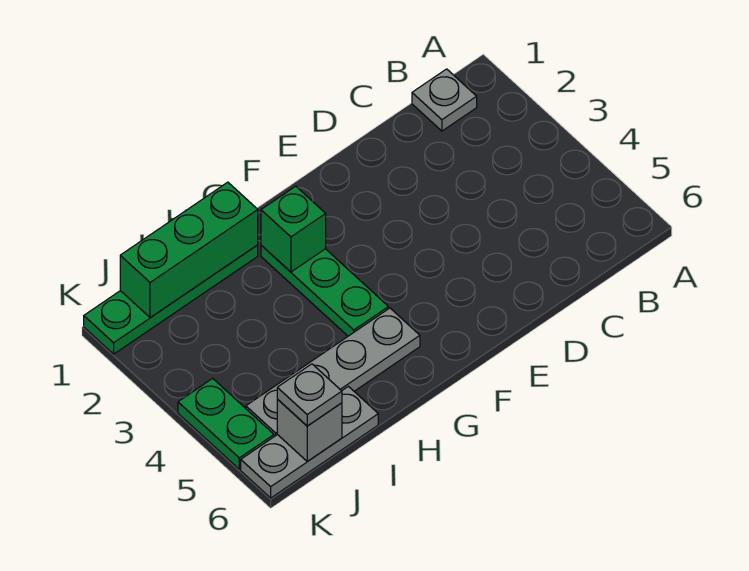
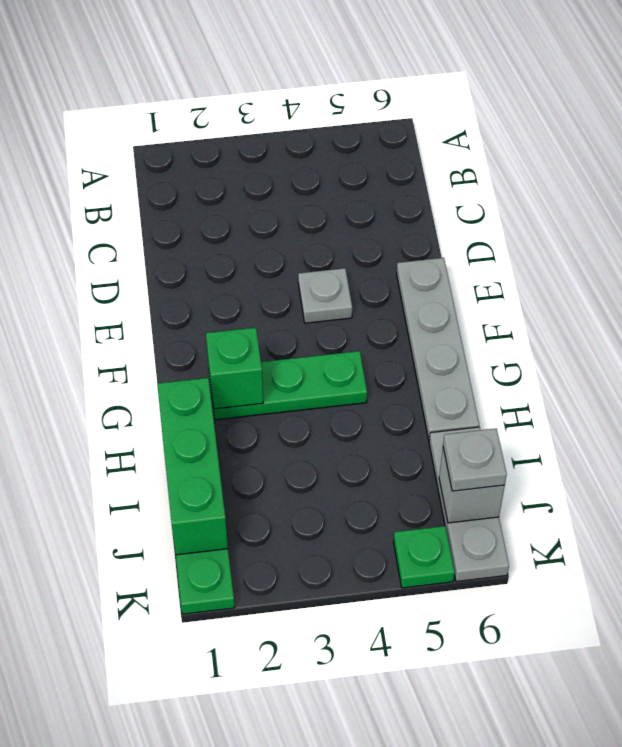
grey 1x1 plate [412,69,477,131] -> grey 1x1 plate moved to [298,268,352,323]
grey 1x4 plate [246,308,420,437] -> grey 1x4 plate moved to [397,258,479,440]
green 1x2 plate [178,378,274,469] -> green 1x1 plate [394,526,455,588]

